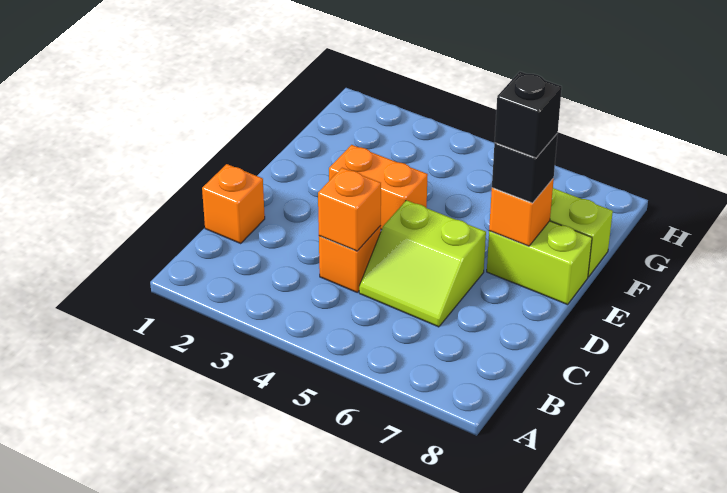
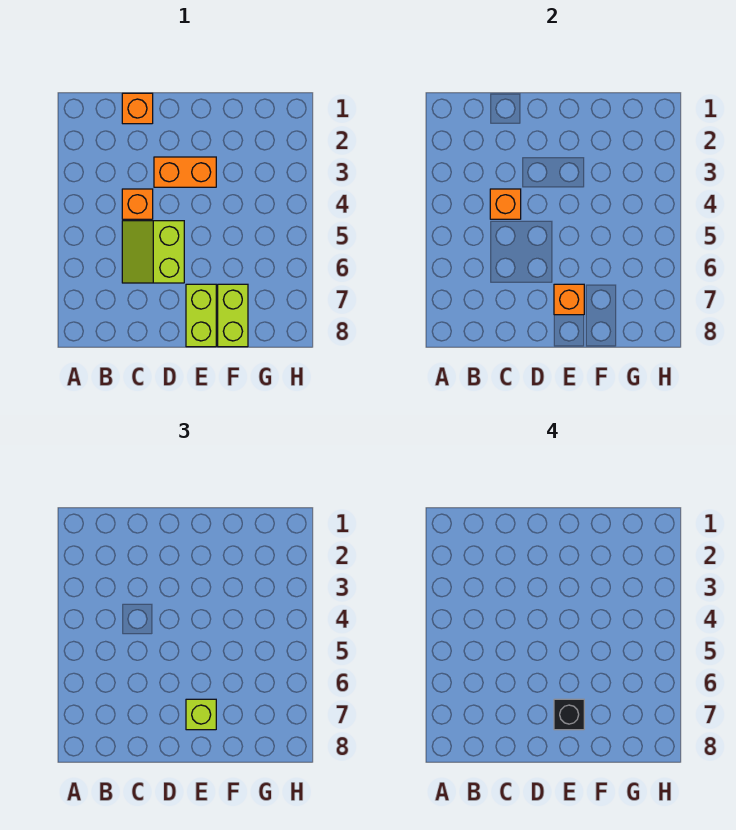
orange 1x2 brick [329,145,428,230] -> orange 1x2 brick turned to [154,157,216,187]
black 1x1 brick [492,133,558,203] -> lime 1x1 brick [186,699,216,730]

